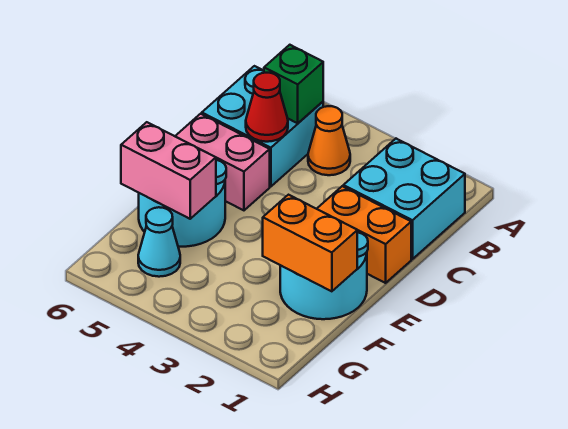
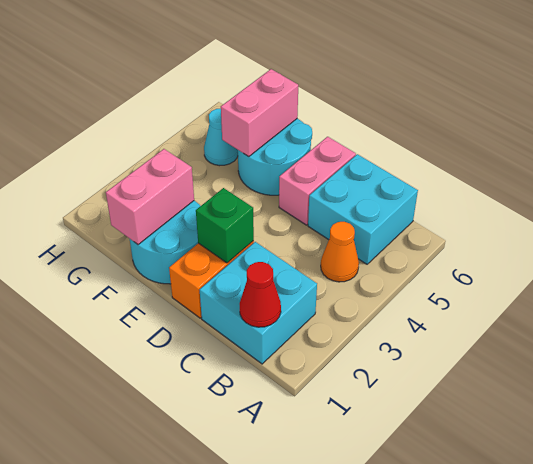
green 1x1 brick [264,45,323,123] -> green 1x1 brick moved to [196,188,254,263]
red 1x1 cone [246,73,288,142] -> red 1x1 cone moved to [240,262,281,327]
orange 1x2 brick [263,195,357,291] -> pink 1x2 brick [106,149,194,245]

